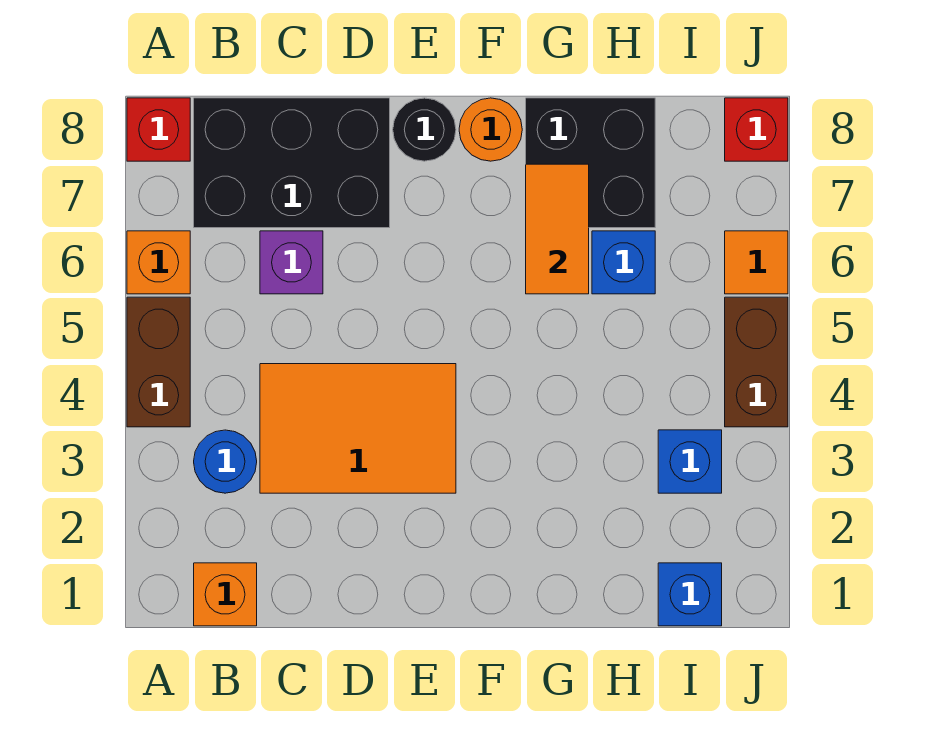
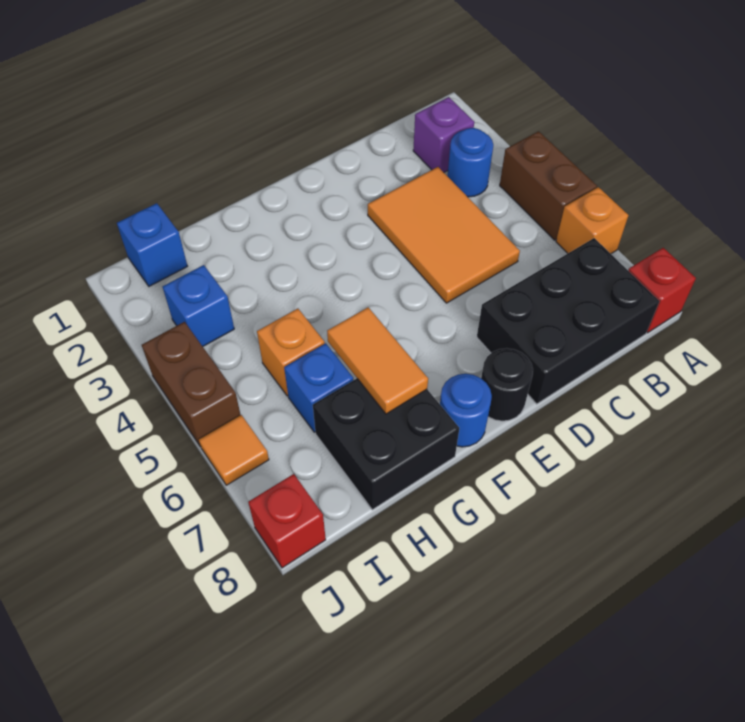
orange 1x1 brick [194,563,257,626] -> orange 1x1 brick moved to [257,309,325,396]
orange 2x3 tile [260,364,456,493] -> orange 2x3 tile turned to [368,167,520,303]
purple 1x1 brick [260,231,323,294] -> purple 1x1 brick moved to [413,97,474,172]
orange 1x1 round brick [459,98,522,161] -> blue 1x1 round brick [440,374,492,447]

